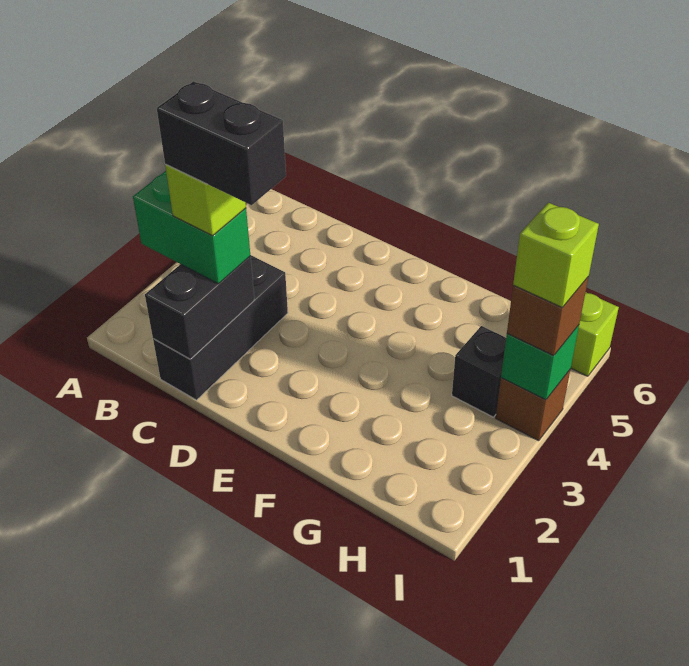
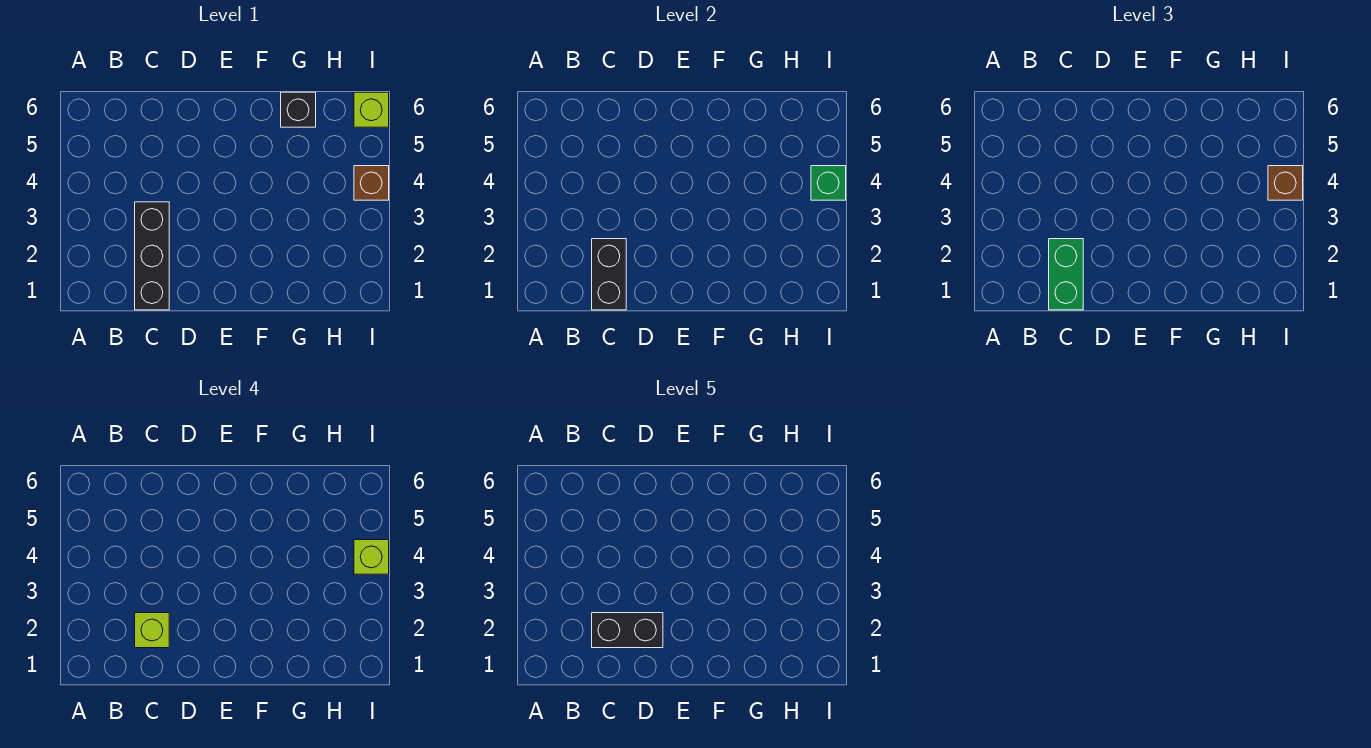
green 1x2 brick [133,171,250,284] -> green 1x2 brick turned to [1049,239,1083,310]
black 1x1 brick [452,326,506,417] -> black 1x1 brick moved to [281,92,316,127]

